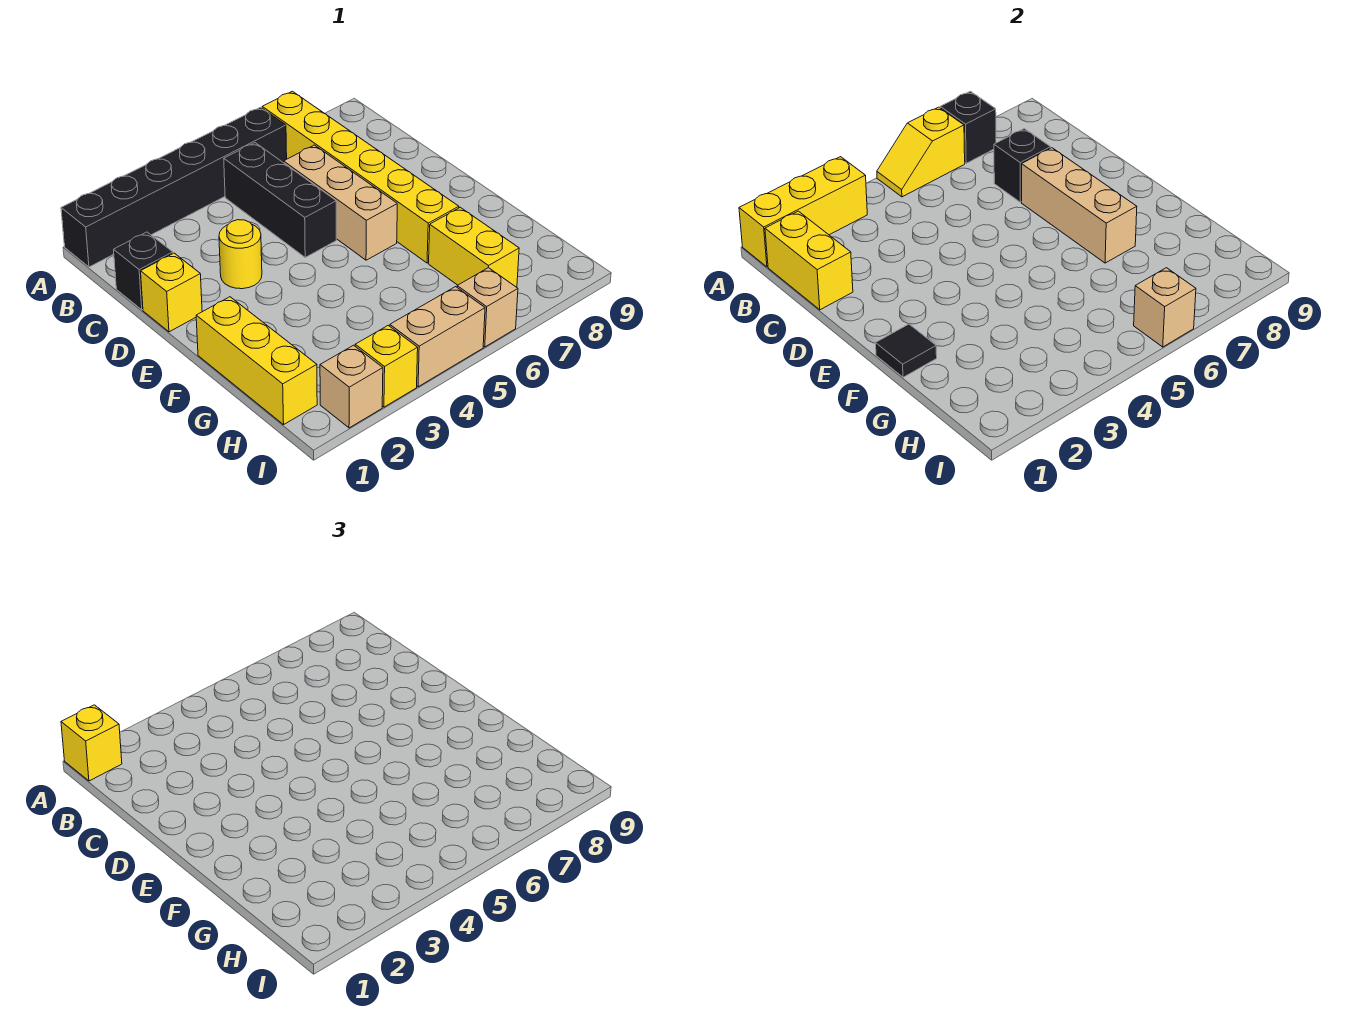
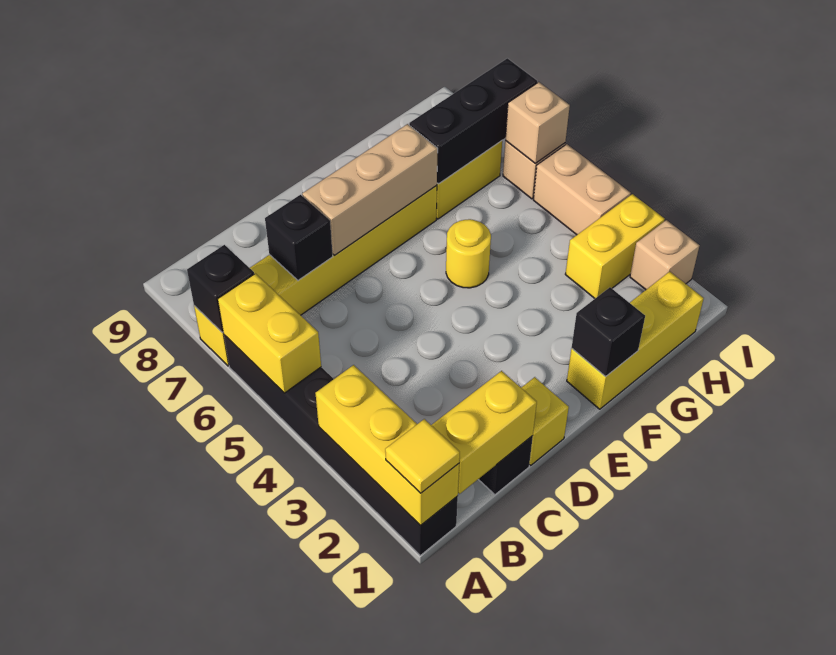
yellow 1x1 brick [61,705,122,781] -> yellow 1x1 tile [385,419,460,493]
yellow 1x2 slope [877,107,965,197] -> yellow 1x2 brick [218,274,321,393]
black 1x3 brick [224,143,336,257] -> black 1x3 brick moved to [409,58,537,184]
tan 1x3 brick [284,145,397,260] -> none
yellow 1x1 round brick [219,220,262,289] -> yellow 1x1 round brick moved to [446,219,491,288]
black 1x1 tile [876,324,937,377] -> black 1x1 brick [572,287,645,377]
yellow 1x1 brick [355,325,418,407] -> yellow 1x2 brick [565,194,665,298]

